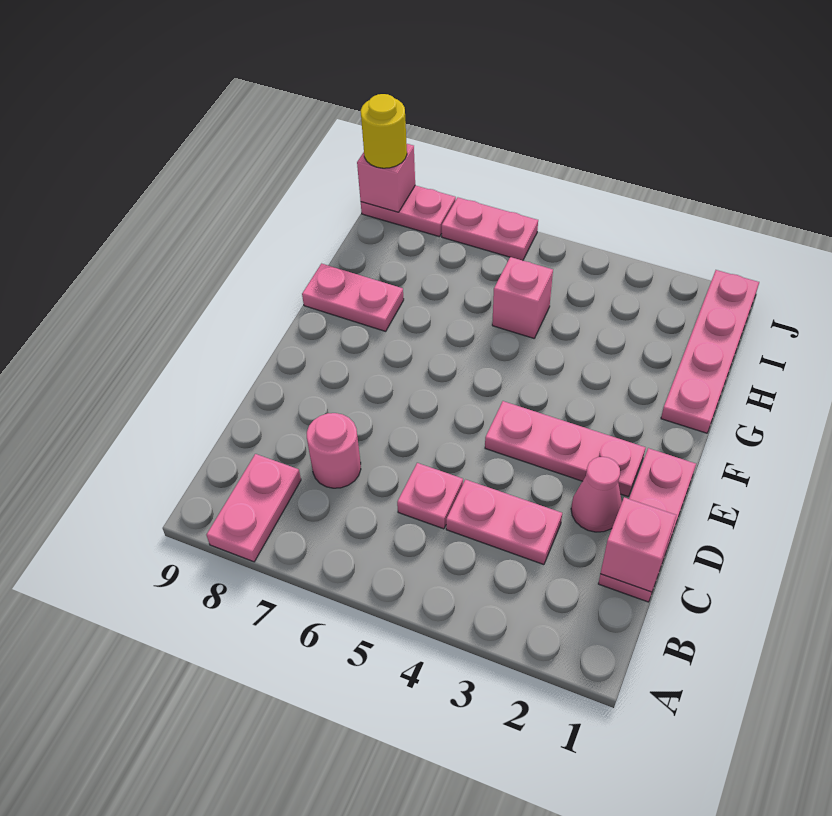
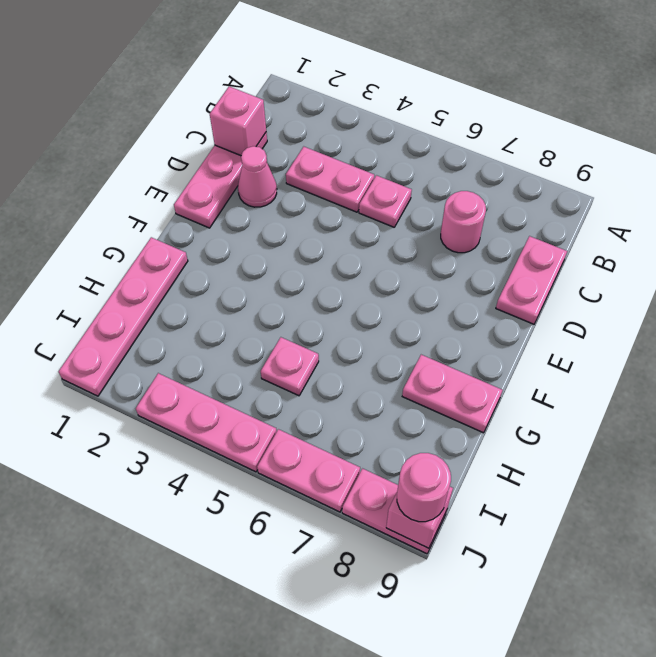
pink 1x2 plate [206,454,301,562] -> pink 1x2 plate moved to [496,236,567,324]
pink 1x3 plate [485,401,646,496] -> pink 1x3 plate moved to [136,373,277,472]
pink 1x1 brick [492,257,553,338] -> pink 1x1 plate [261,337,319,396]
yellow 1x1 round brick [361,94,407,168] -> pink 1x1 round brick [397,453,451,522]

